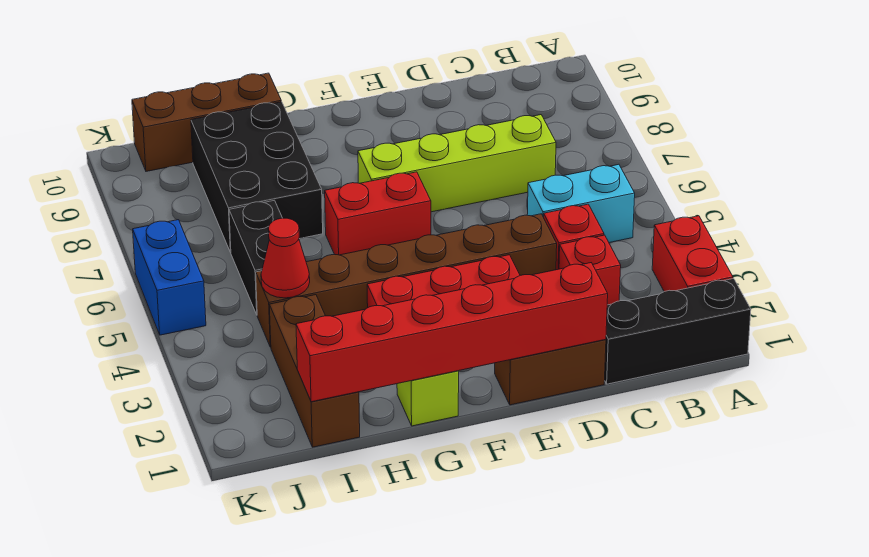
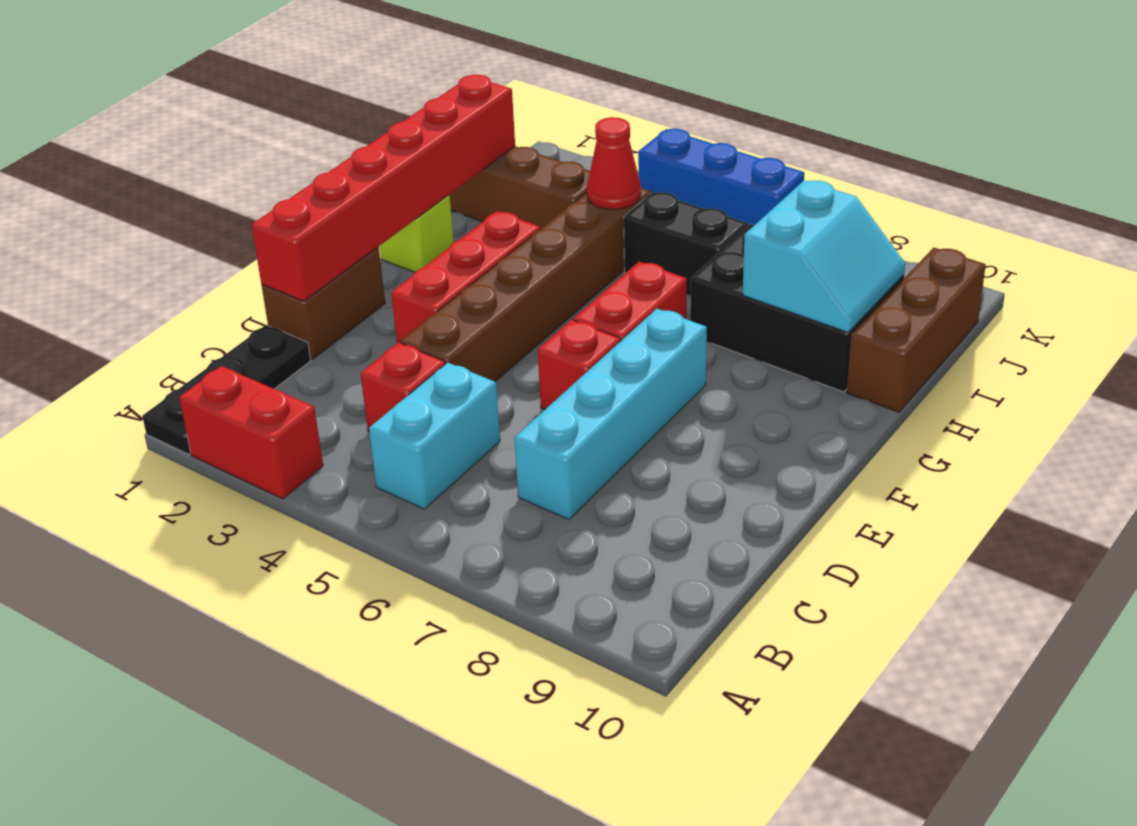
black 1x3 brick [605,279,751,384] -> black 1x3 plate [142,325,311,454]
red 1x1 brick [559,235,621,305] -> red 1x1 brick moved to [538,320,621,409]
lime 1x4 brick [358,115,556,212] -> cyan 1x4 brick [514,309,707,519]
none -> cyan 2x2 slope [743,180,905,333]
blue 1x2 brick [133,220,206,335] -> blue 1x3 brick [638,129,804,226]

